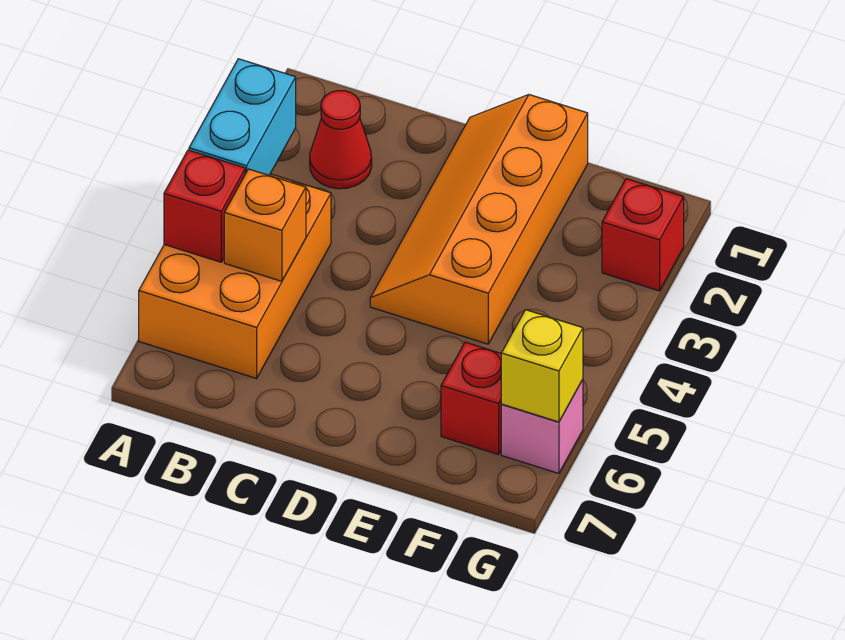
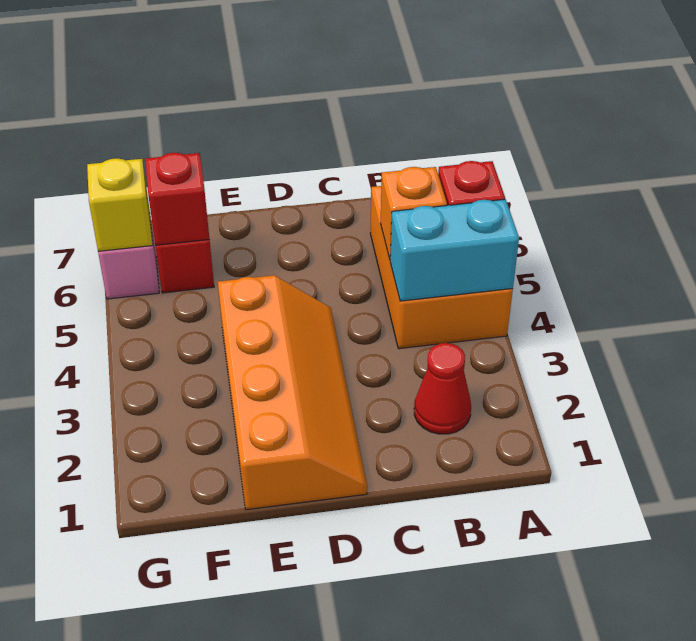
cyan 1x2 brick [189,59,296,175] -> cyan 1x2 brick turned to [390,199,519,301]
red 1x1 brick [602,179,684,291] -> red 1x1 brick moved to [145,153,210,245]

